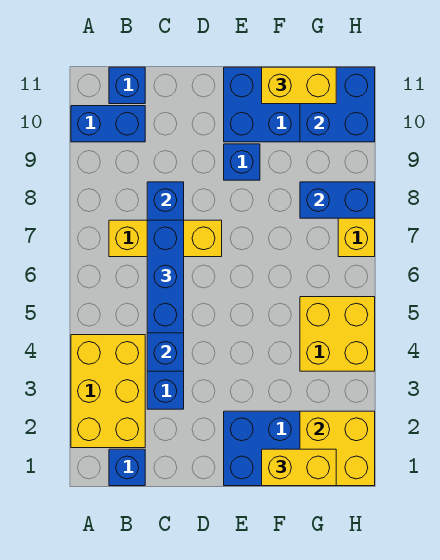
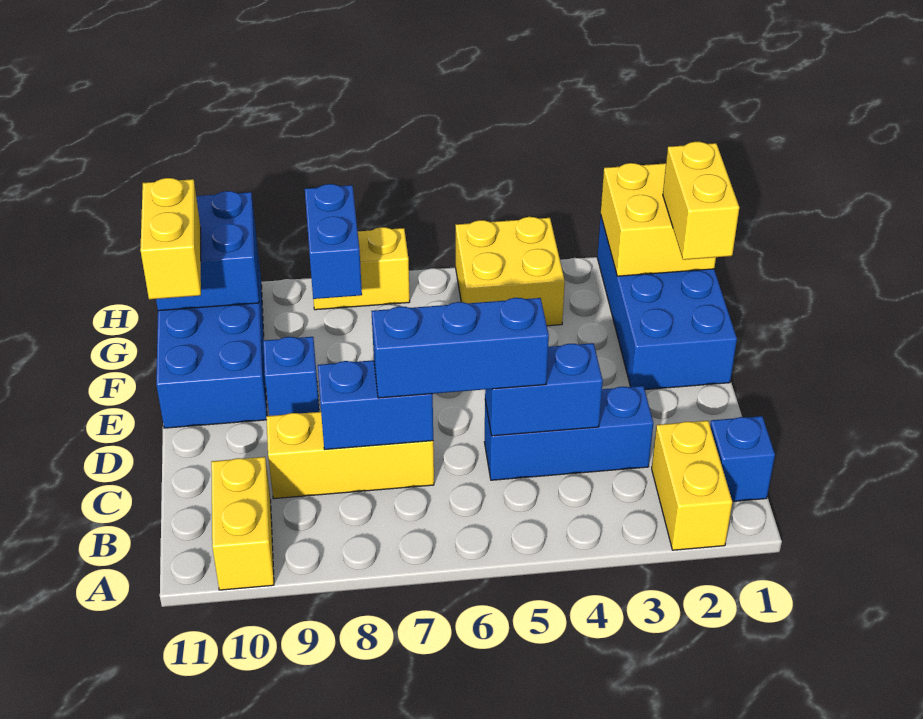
yellow 2x3 brick [71,335,145,448] -> yellow 1x2 brick [652,421,732,550]
blue 1x2 brick [71,106,145,142] -> yellow 1x2 brick [211,457,274,590]
yellow 1x3 brick [109,220,222,257] -> yellow 1x3 brick turned to [266,412,434,499]
blue 1x1 brick [109,67,145,104] -> none

